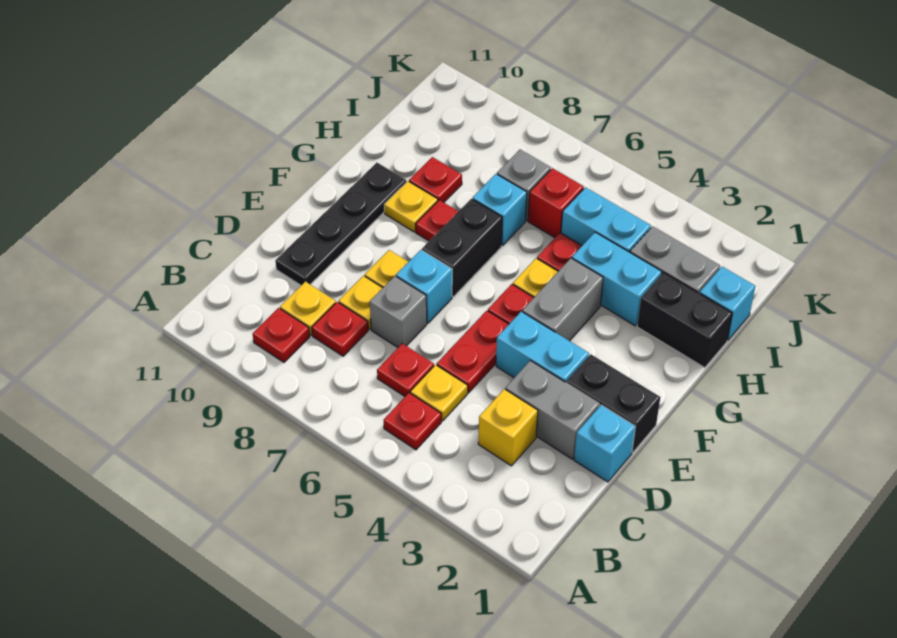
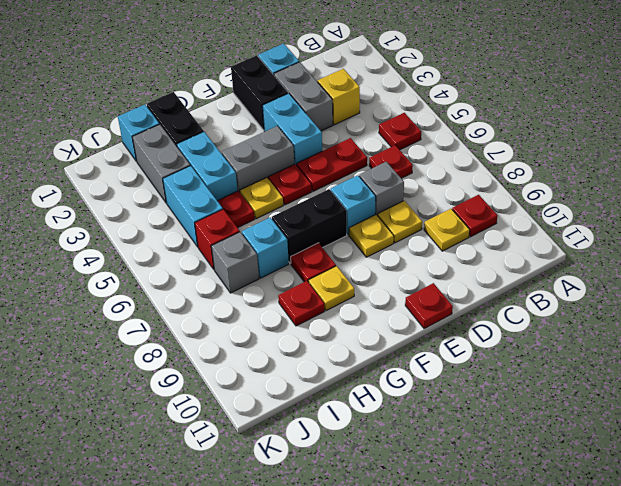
yellow 1x1 plate [410,365,468,421] -> none
red 1x1 plate [312,302,368,356] -> red 1x1 plate moved to [405,283,453,329]
black 1x4 plate [275,163,406,285] -> none

